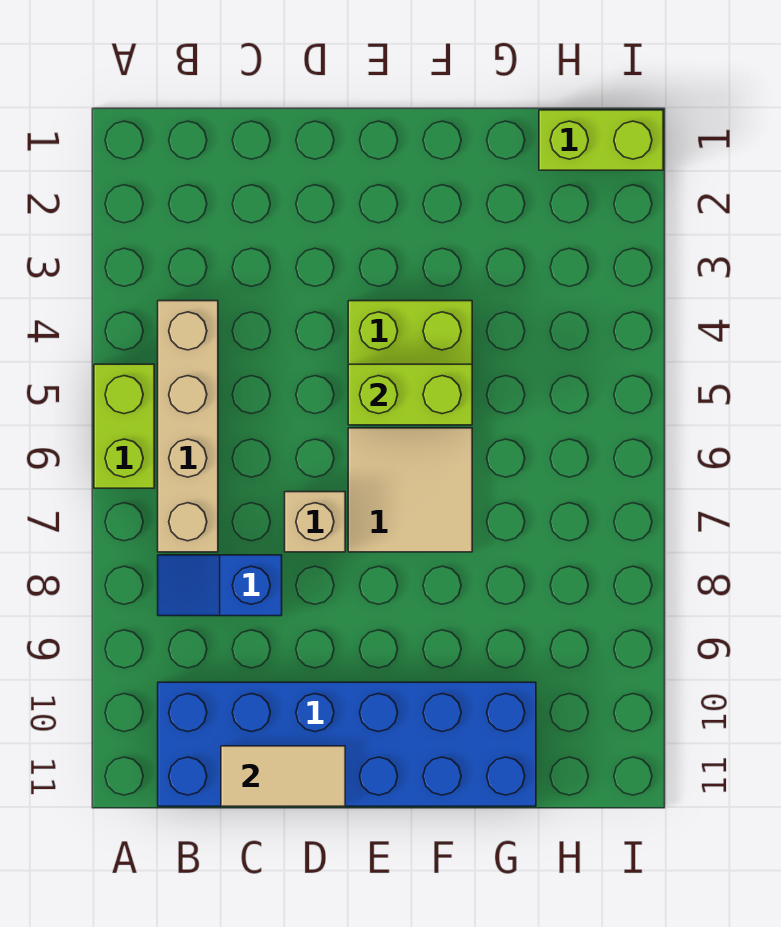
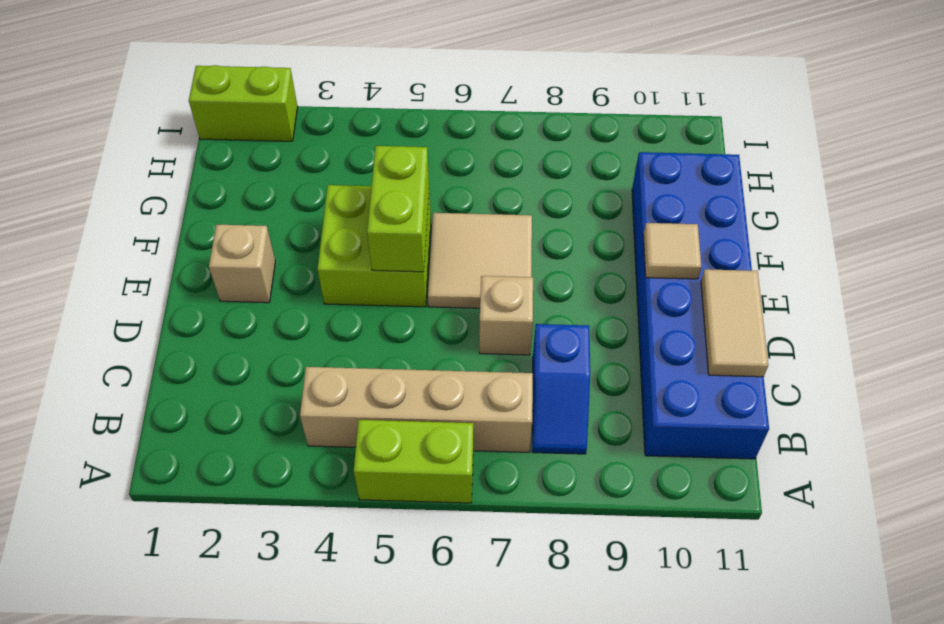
none -> tan 1x1 brick [209,225,275,303]
none -> tan 1x1 tile [643,223,701,279]
lime 1x2 brick [539,110,663,170] -> lime 1x2 brick turned to [189,65,298,141]

